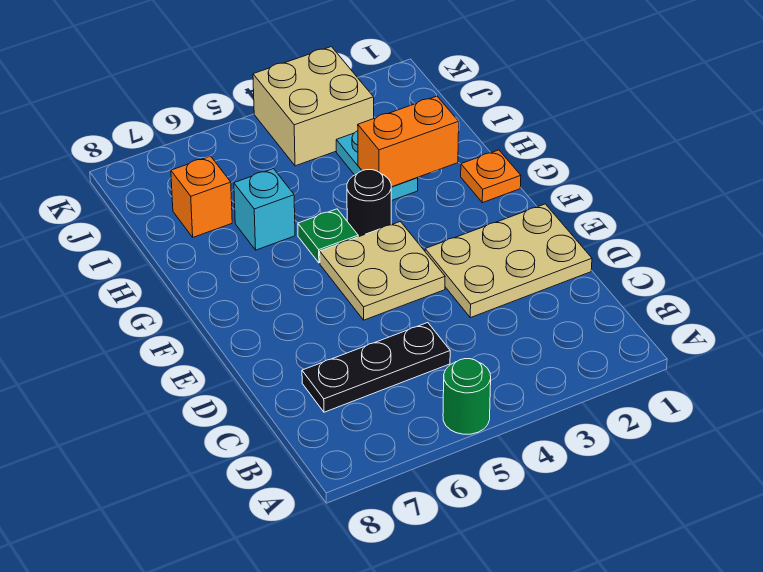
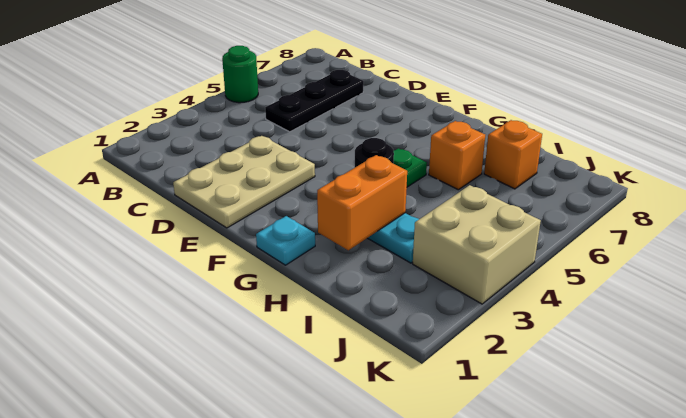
tan 2x2 plate [320,222,445,320] -> none
orange 1x1 plate [461,150,521,203] -> cyan 1x1 plate [256,216,315,265]
cyan 1x1 brick [234,169,295,250] -> orange 1x1 brick [429,121,485,190]

